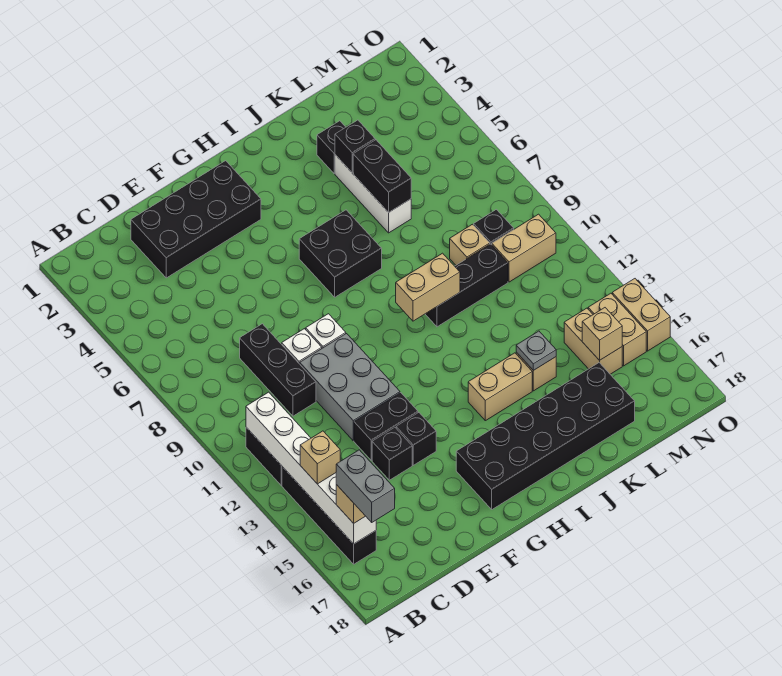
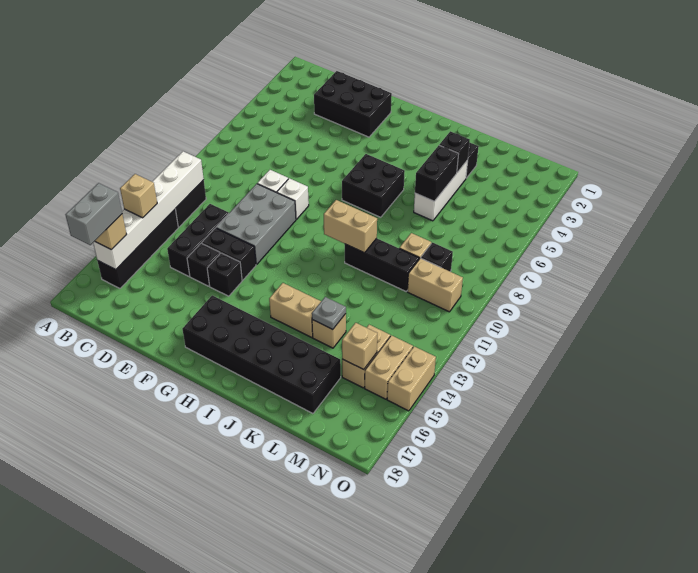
black 2x4 brick [131,161,261,278] -> black 2x3 brick [314,71,392,137]
black 1x3 brick [240,324,316,416] -> black 1x3 brick moved to [167,204,229,276]

